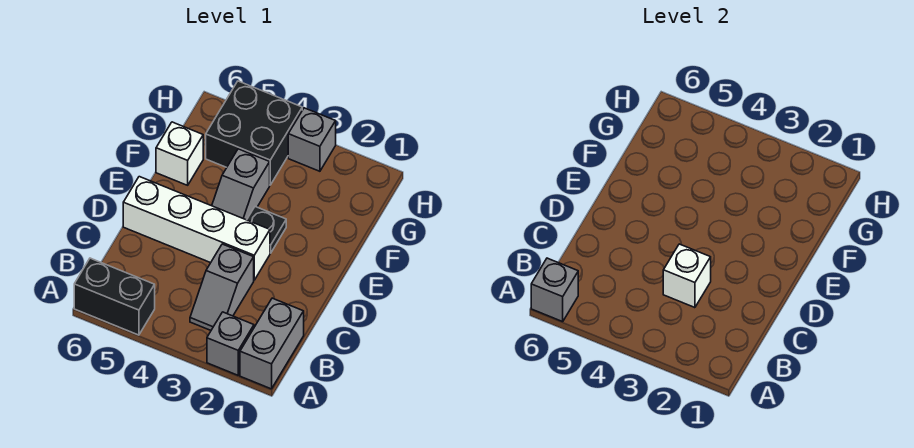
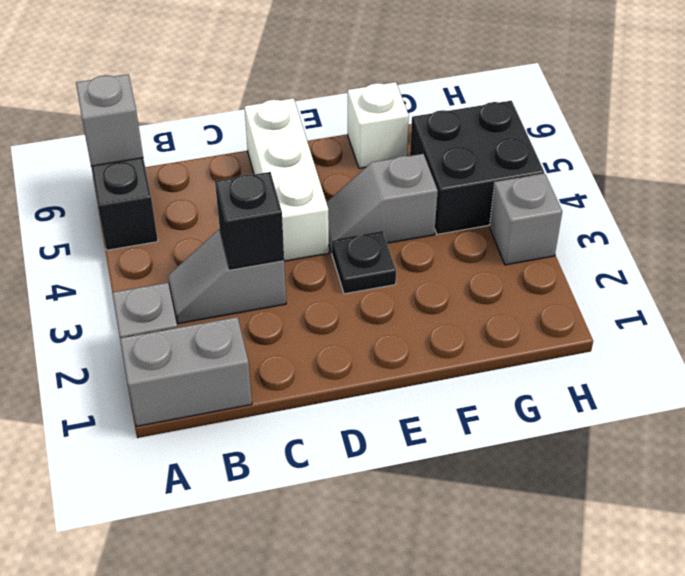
white 1x1 brick [663,244,711,308] -> black 1x1 brick [215,172,284,269]
white 1x4 brick [123,177,270,280] -> white 1x3 brick [244,98,329,261]

